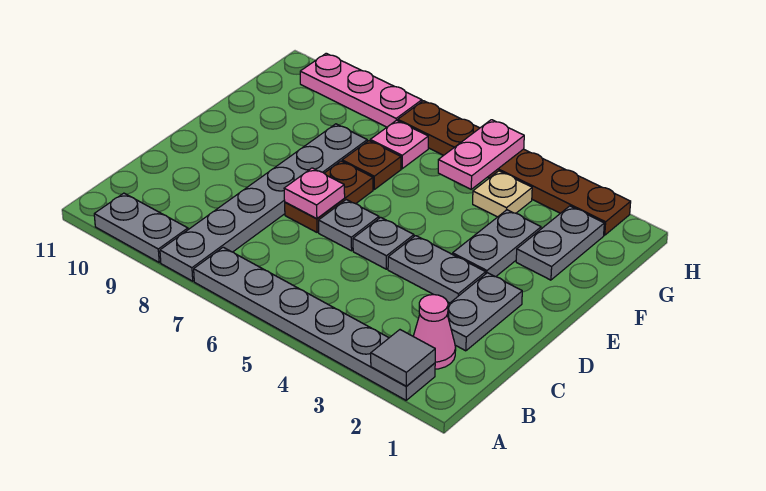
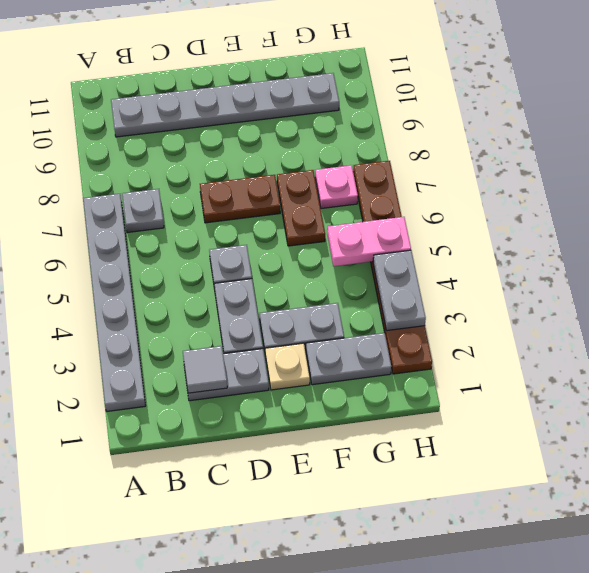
grey 1x1 tile [371,330,435,386] -> grey 1x1 tile moved to [183,346,227,393]
grey 1x6 plate [160,124,367,281] -> grey 1x6 plate moved to [111,73,339,137]
grey 1x2 plate [94,193,188,262] -> grey 1x2 plate moved to [373,250,426,331]
pink 1x1 cone [413,295,456,369] -> none
grey 1x1 plate [319,200,379,251] -> grey 1x1 plate moved to [122,189,164,233]
pink 1x1 plate [284,168,345,219] -> none
brown 1x1 plate [342,141,401,189] -> brown 1x2 plate [277,170,325,246]
tan 1x1 plate [473,171,532,217] -> tan 1x1 plate moved to [265,343,310,390]
pink 1x3 plate [300,53,422,127] -> none

